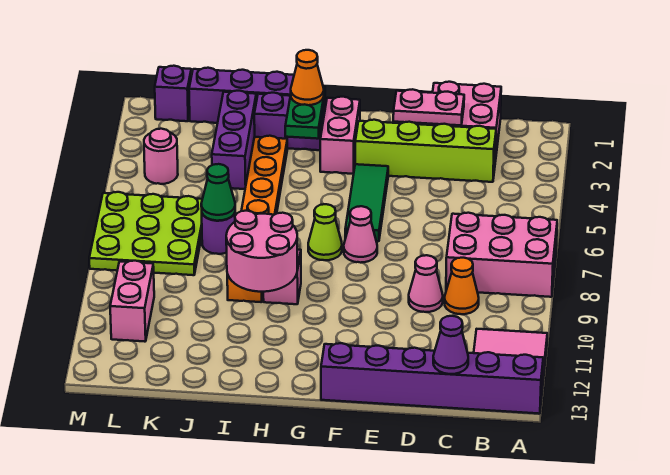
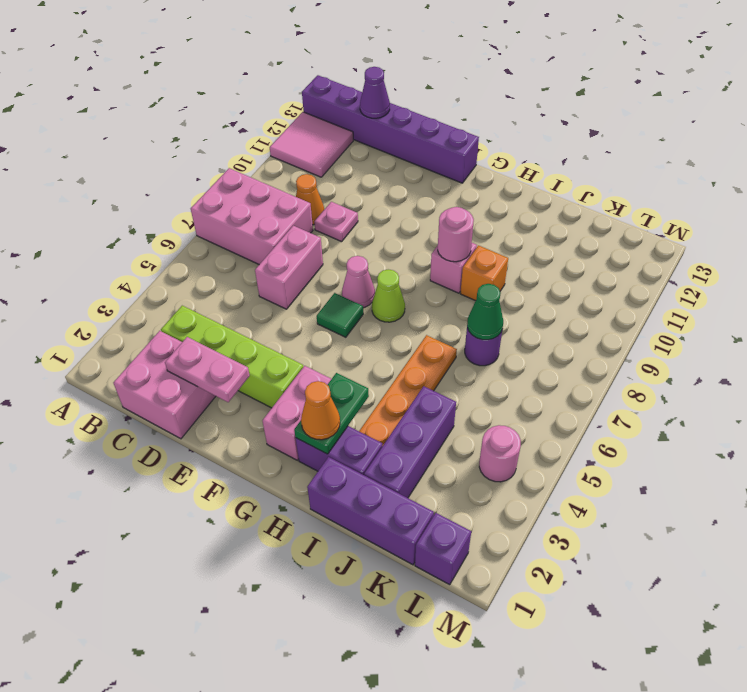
pink 1x1 cone [409,255,443,312] -> pink 1x1 plate [315,202,358,242]
green 1x3 tile [345,164,388,241] -> green 1x1 tile [317,293,363,337]
pink 2x2 round brick [226,211,297,292] -> pink 1x1 round brick [438,207,474,262]
lime 3x3 plate [89,192,202,275] -> none
pink 1x2 brick [110,261,154,342] -> pink 1x2 brick moved to [255,226,323,309]

